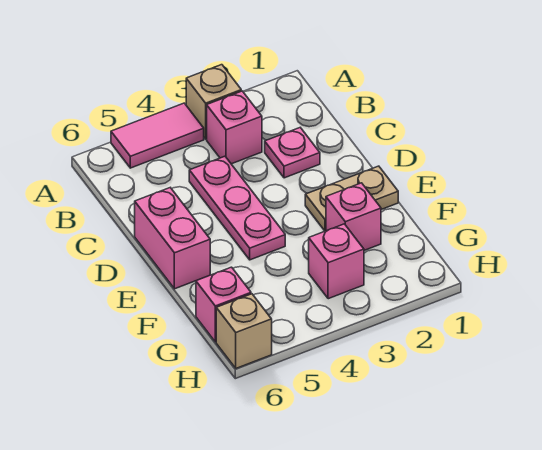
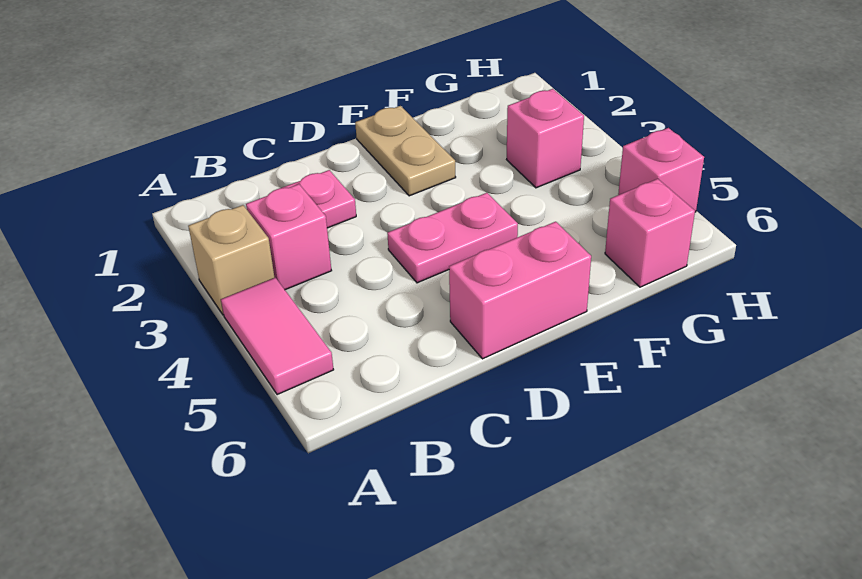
pink 1x3 plate [189,156,285,260] -> pink 1x2 plate [387,193,518,283]
pink 1x1 brick [326,183,381,250] -> pink 1x1 brick moved to [618,128,704,212]
tan 1x1 brick [216,294,272,368] -> none

